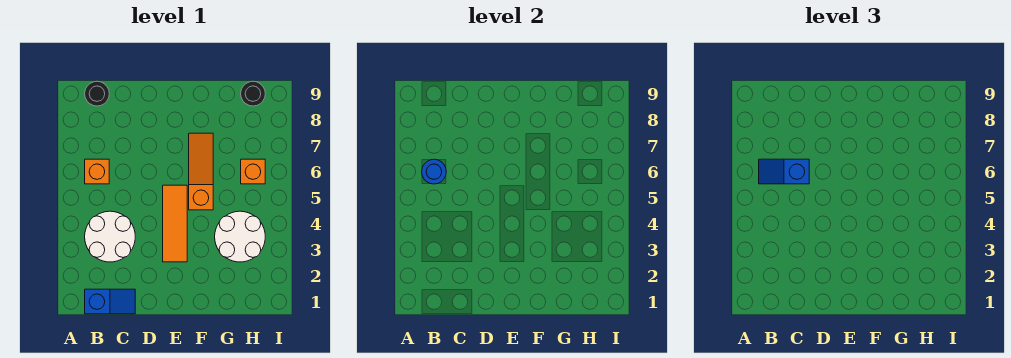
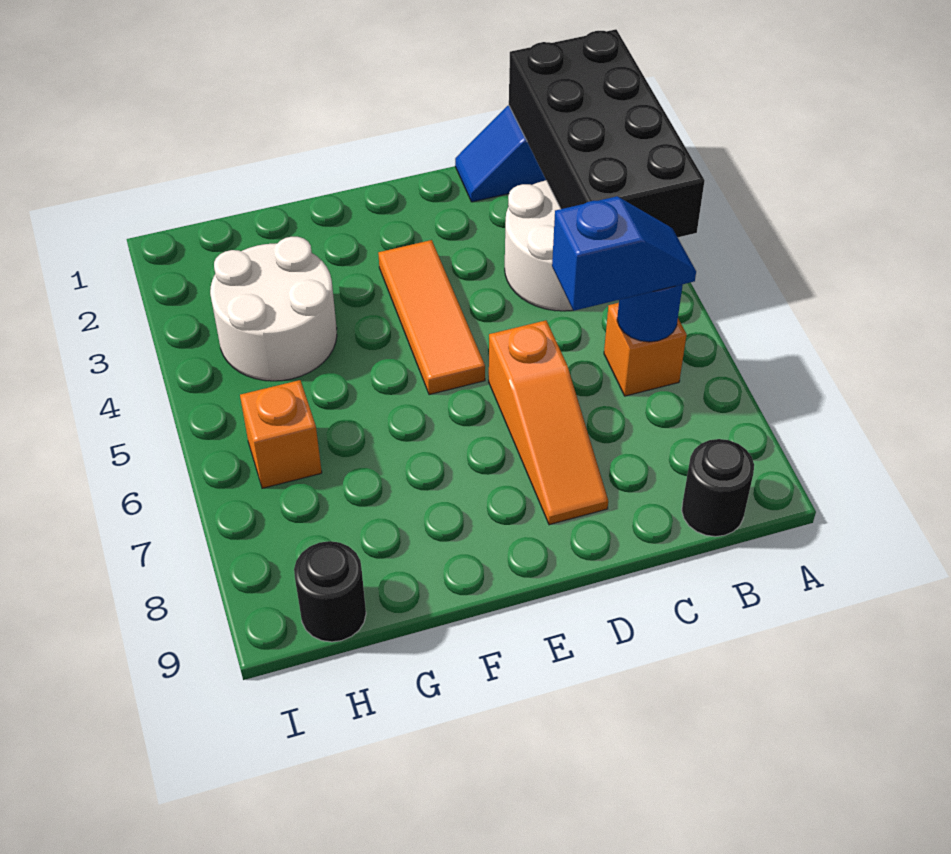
none -> black 2x4 brick [509,29,705,237]
orange 1x3 slope [189,133,213,210] -> orange 1x3 slope moved to [489,320,608,525]

